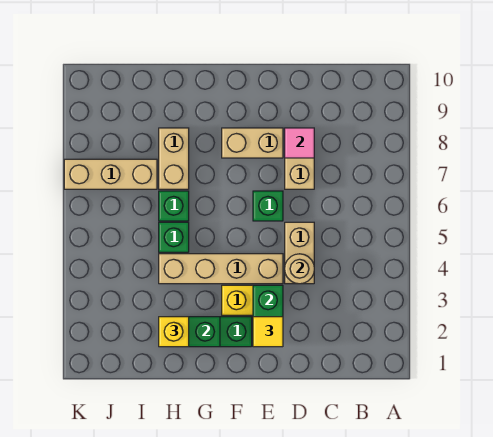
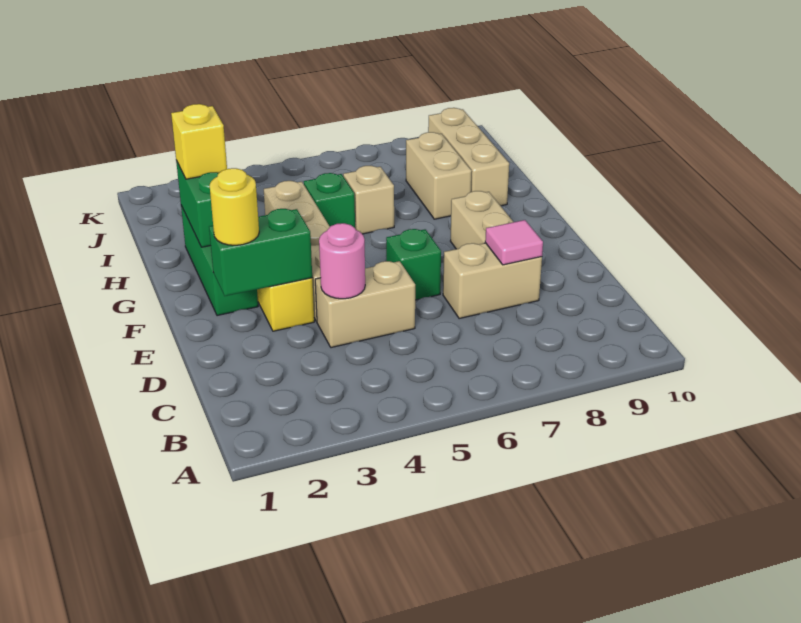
tan 1x1 round brick [285,254,314,284] -> pink 1x1 round brick [319,223,365,299]
yellow 1x1 tile [253,317,283,347] -> yellow 1x1 round brick [210,168,259,245]
green 1x1 brick [159,191,189,221] -> tan 1x1 brick [343,166,394,234]
tan 1x2 brick [159,128,189,189] -> tan 1x2 brick turned to [406,132,472,219]
tan 1x3 brick [64,159,157,189] -> tan 1x3 brick moved to [428,108,509,206]

